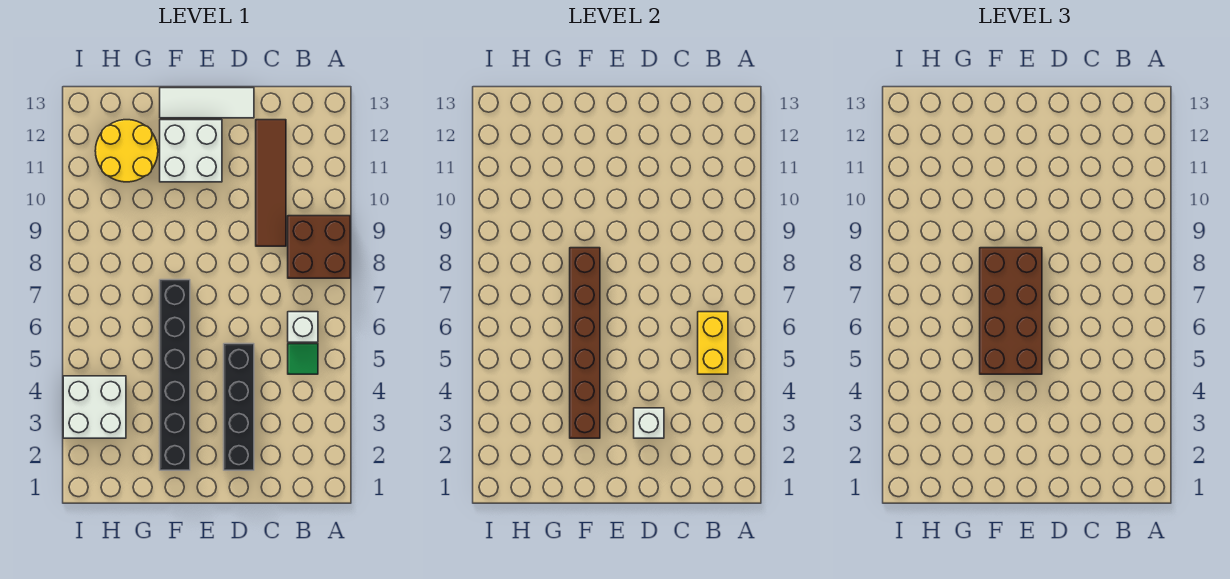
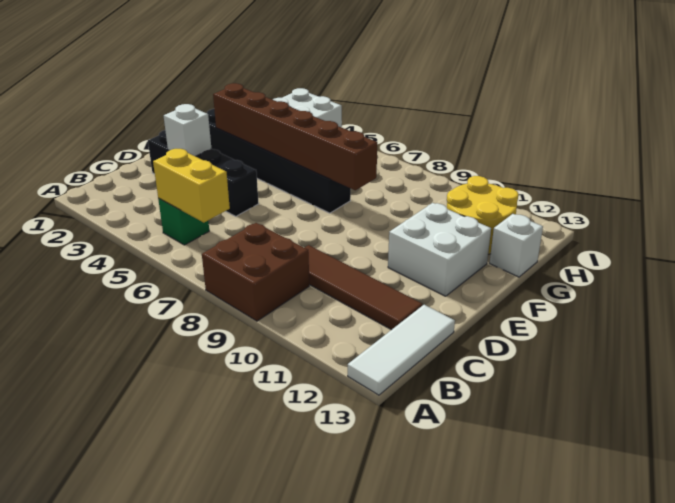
green 1x1 tile [288,344,318,374] -> green 1x1 brick [158,198,209,245]
white 1x1 brick [288,312,318,342] -> white 1x1 brick moved to [489,214,543,277]
white 1x3 tile [160,88,254,118] -> white 1x3 tile moved to [348,305,455,395]
brown 2x4 brick [980,248,1042,374] -> none

